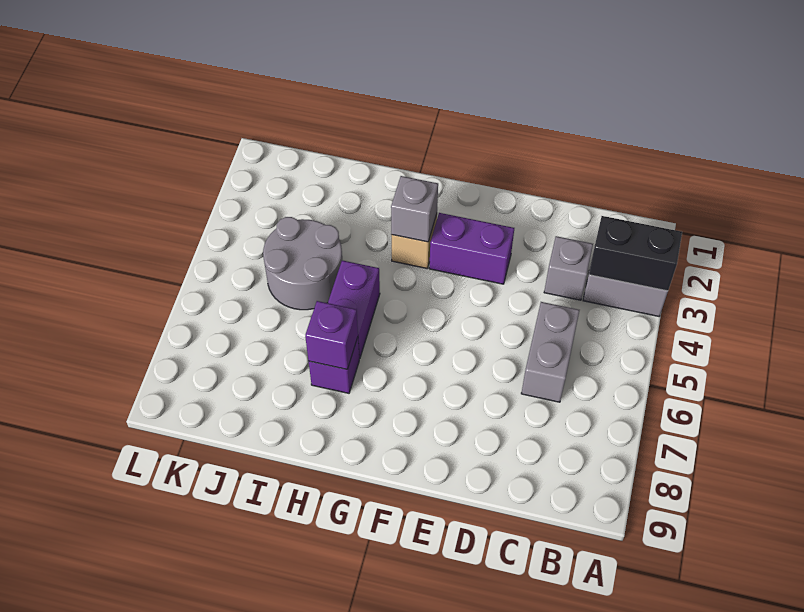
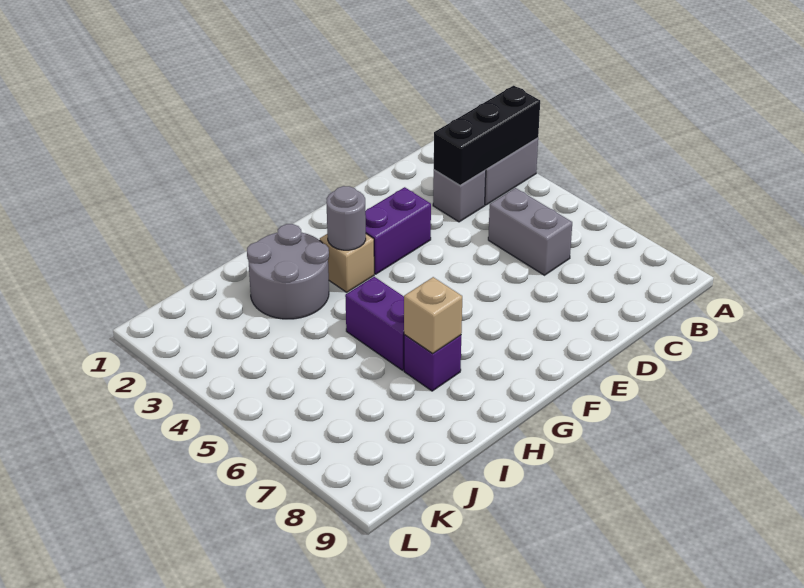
black 1x2 brick [589,216,682,291] -> black 1x3 brick [434,86,540,185]
grey 1x1 brick [391,176,438,242] -> grey 1x1 round brick [326,186,366,250]
purple 1x1 brick [305,301,358,369] -> tan 1x1 brick [404,277,462,354]
grey 2x2 round brick [263,217,342,310] -> grey 2x2 round brick moved to [247,224,329,319]

